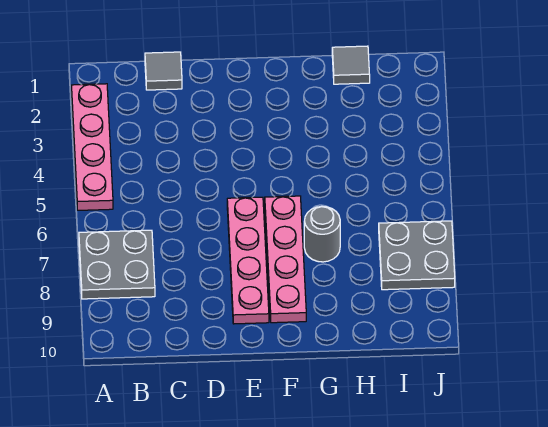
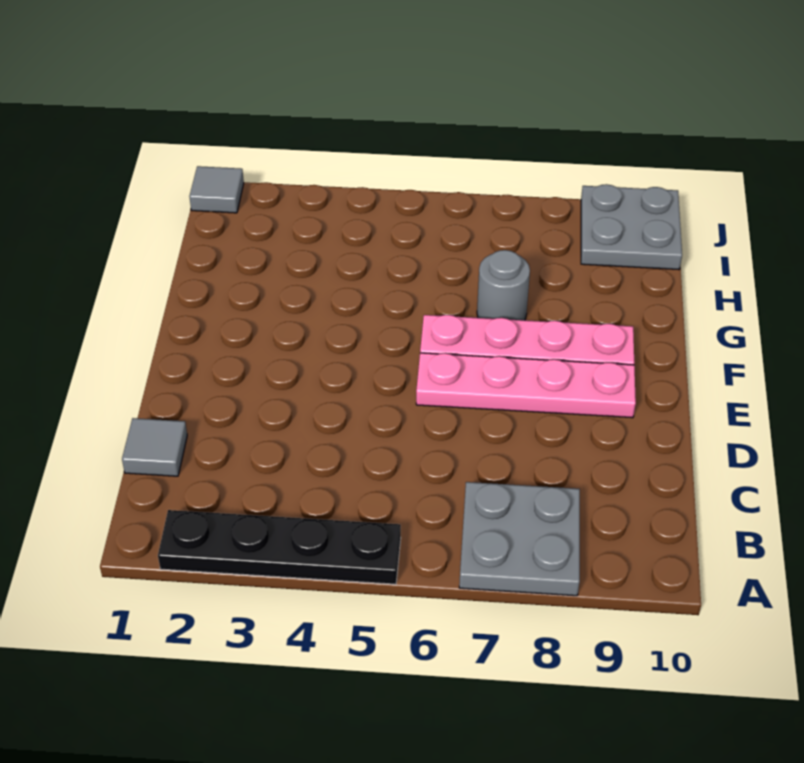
pink 1x4 plate [71,84,113,210] -> black 1x4 plate [158,510,401,584]
grey 1x1 tile [332,46,370,84] -> grey 1x1 tile moved to [189,166,244,213]
grey 2x2 plate [379,221,455,290] -> grey 2x2 plate moved to [581,184,682,270]

